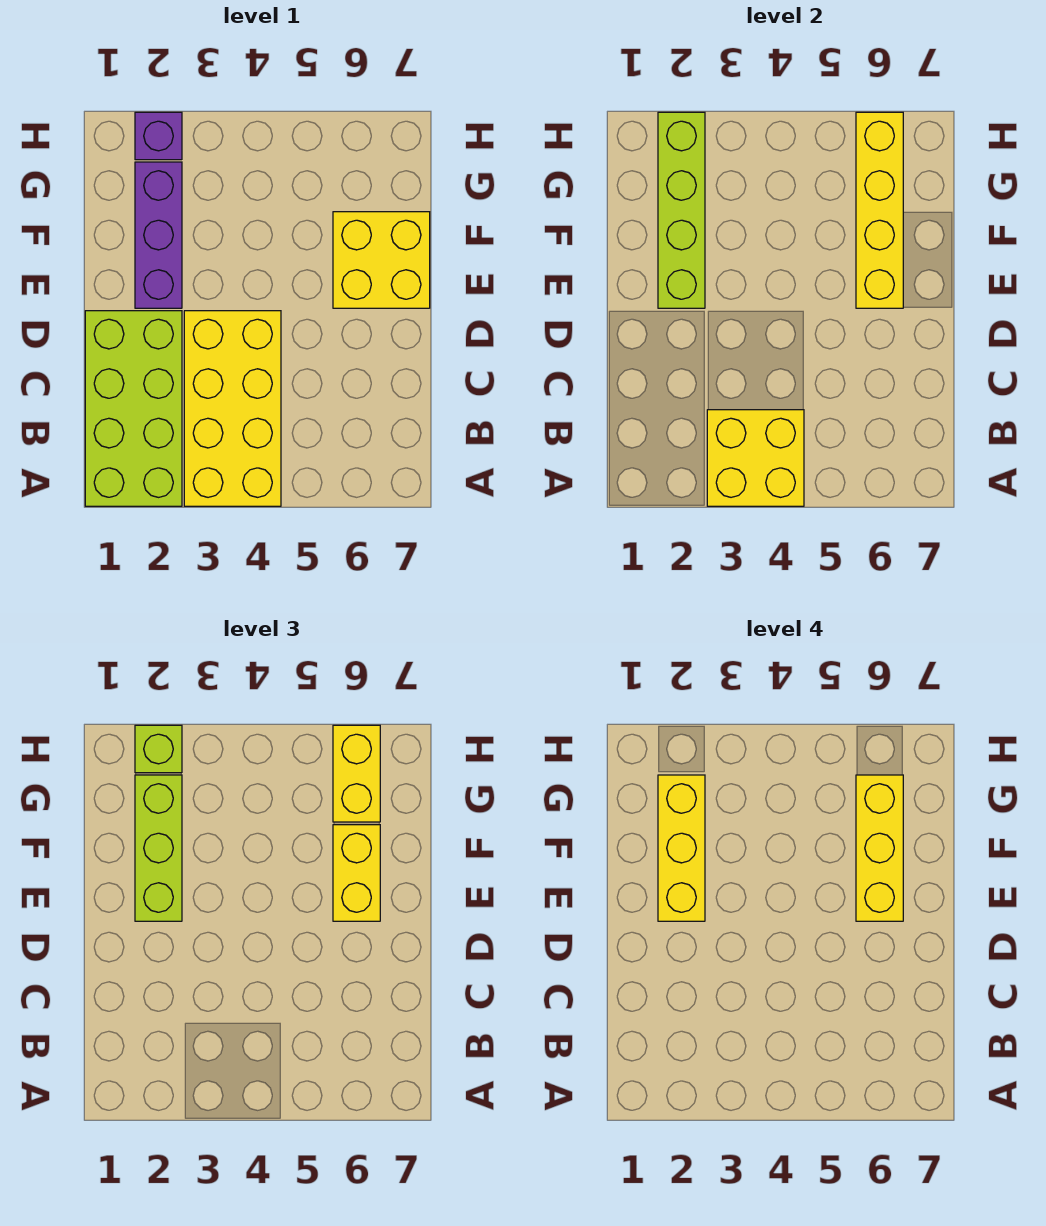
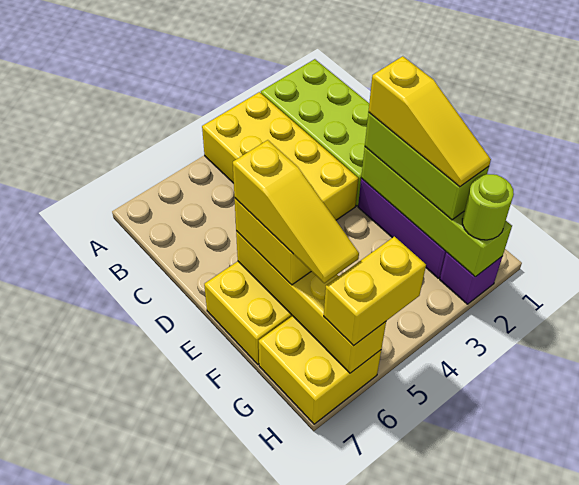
yellow 2x2 brick [707,410,804,506] -> yellow 2x2 brick moved to [259,316,381,424]
yellow 1x3 brick [658,775,705,921] -> yellow 1x3 slope [368,56,491,187]
yellow 1x3 brick [856,775,903,921] -> yellow 1x3 slope [233,140,359,283]
yellow 1x2 brick [333,725,380,822] -> yellow 1x2 brick turned to [324,237,426,346]
lime 1x1 brick [135,725,182,773] -> lime 1x1 round brick [462,174,514,240]

